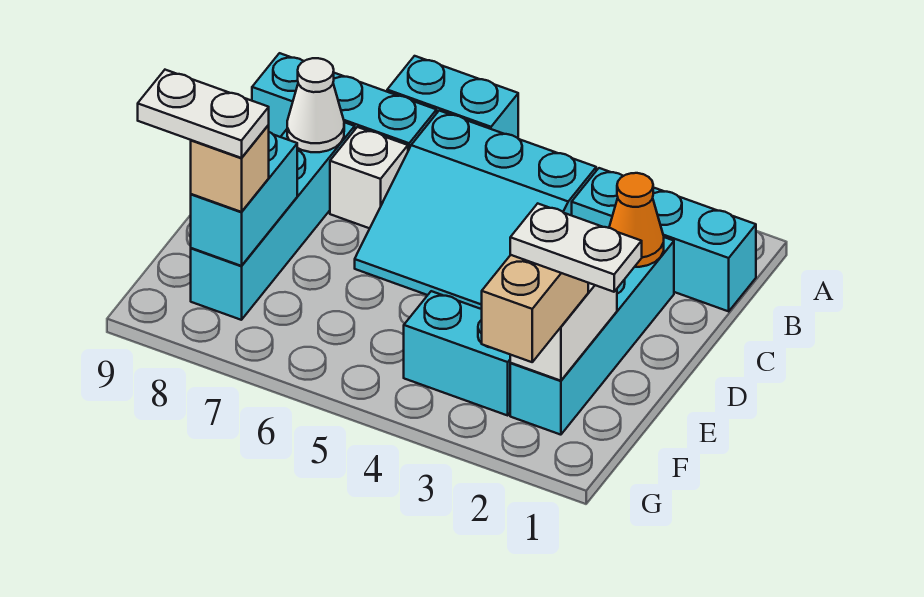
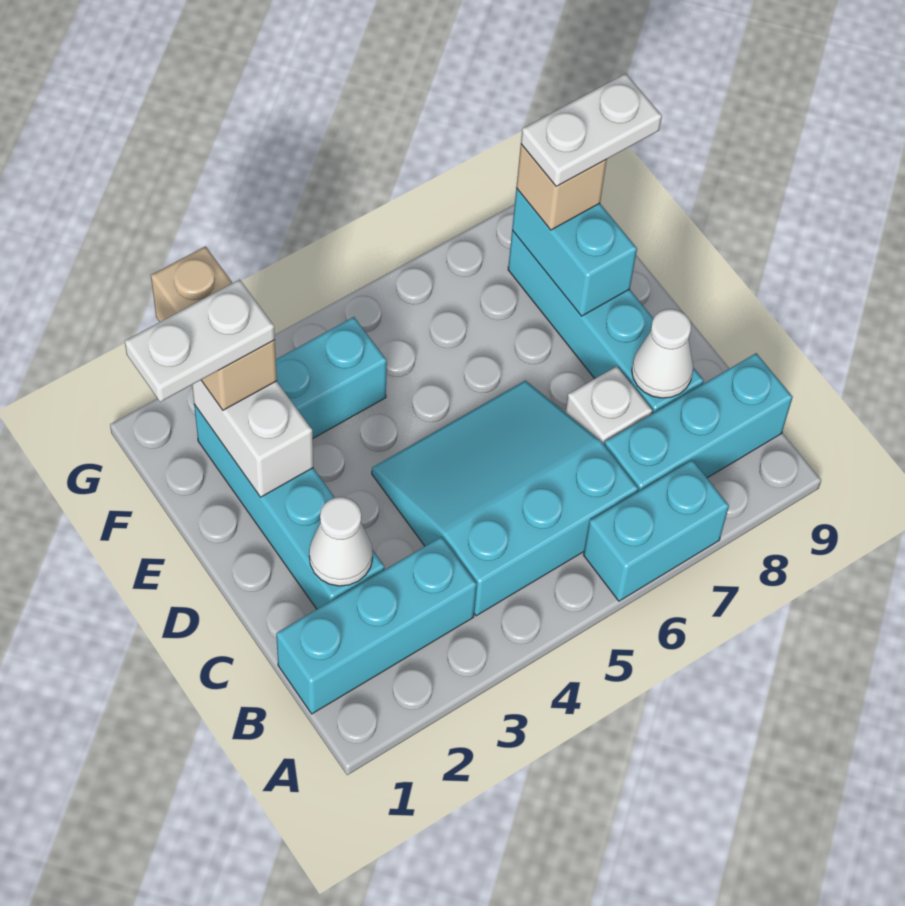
orange 1x1 cone [609,173,664,267] -> white 1x1 cone [309,497,373,586]

